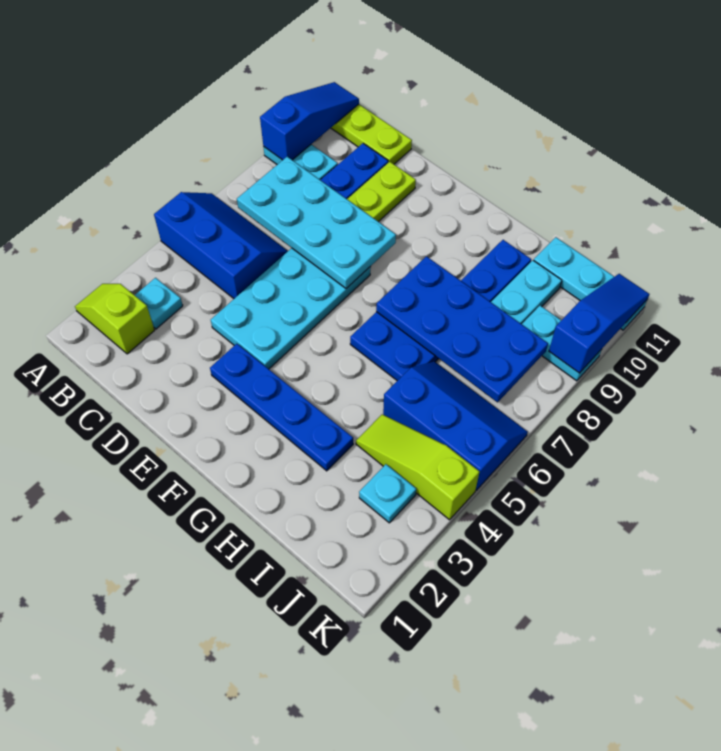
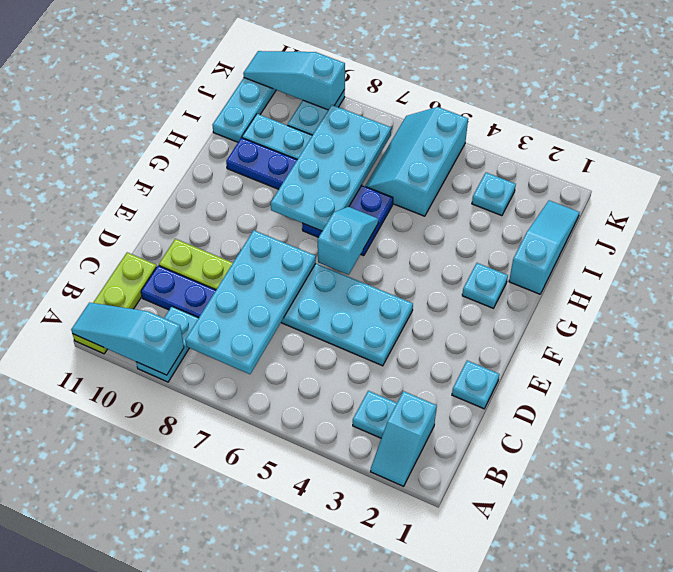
lime 1x2 slope [75,284,155,354] -> cyan 1x2 slope [371,391,437,486]
blue 2x3 slope [154,192,288,299] -> none
blue 1x3 slope [260,82,359,160] -> cyan 1x3 slope [71,303,184,375]
none -> cyan 1x1 plate [452,361,499,409]
blue 1x4 plate [210,344,353,471] -> none
none -> cyan 1x2 slope [318,207,379,275]
none -> cyan 1x1 plate [462,263,508,308]
blue 2x4 plate [376,256,548,402] -> cyan 2x4 plate [271,105,391,231]
none -> cyan 1x3 slope [509,200,579,294]
lime 1x3 slope [356,414,480,520] -> none
blue 2x3 slope [383,362,528,490] -> cyan 2x3 slope [365,107,468,216]
blue 1x3 slope [549,274,649,373] -> cyan 1x3 slope [243,51,345,110]

